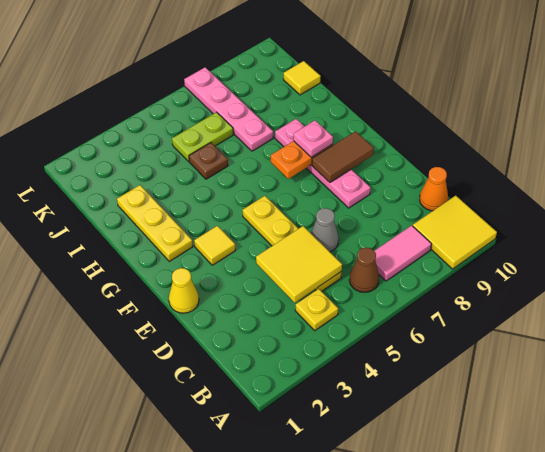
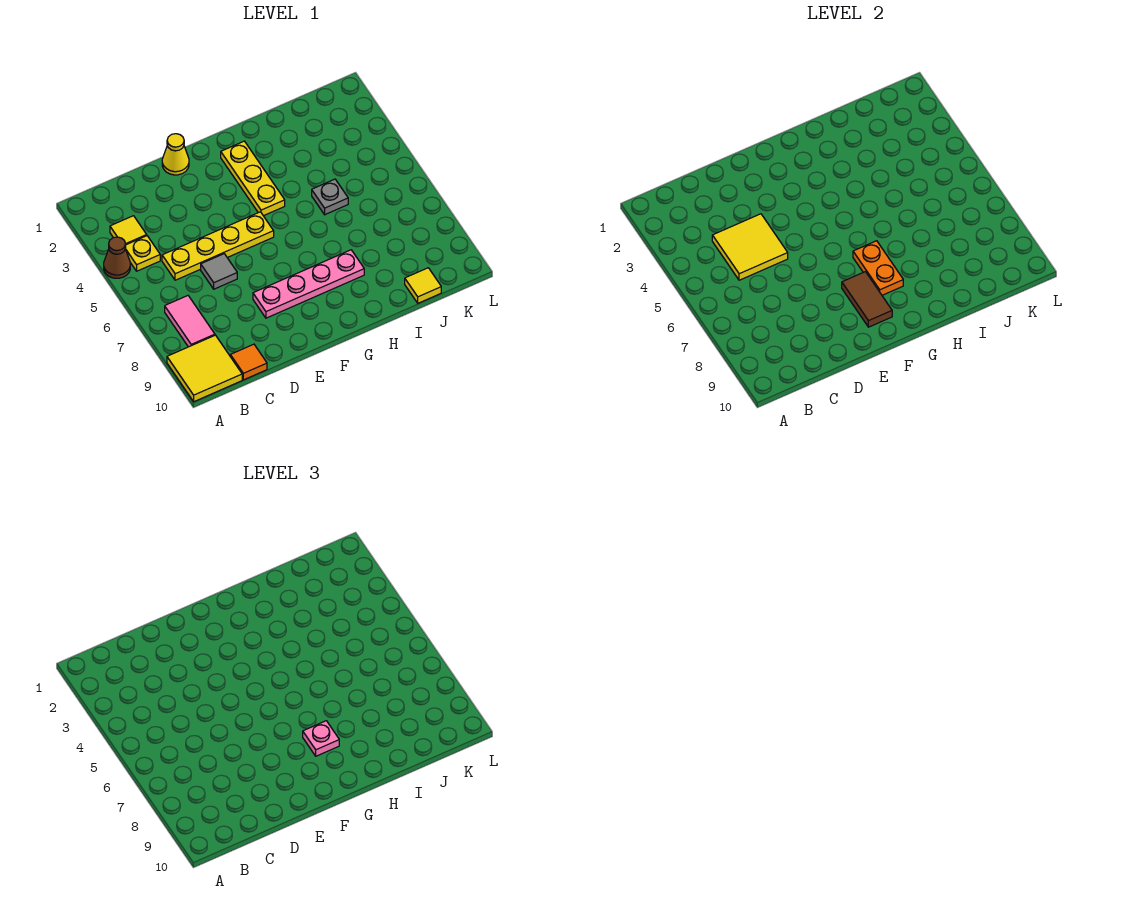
brown 1x1 cone [349,248,379,292] -> brown 1x1 cone moved to [104,237,130,278]
orange 1x1 cone [420,167,448,211] -> orange 1x1 tile [230,344,267,380]
grey 1x1 cone [311,208,339,252] -> grey 1x1 tile [201,254,237,289]
yellow 1x1 tile [194,226,235,265] -> yellow 1x1 tile moved to [110,216,147,245]
yellow 1x3 plate [117,185,193,261] -> yellow 1x3 plate turned to [221,141,285,216]
brown 1x1 plate [189,143,228,179] -> grey 1x1 plate [312,179,348,215]
pink 1x4 plate [184,67,273,151] -> none
lime 1x2 plate [172,112,233,162] -> none

